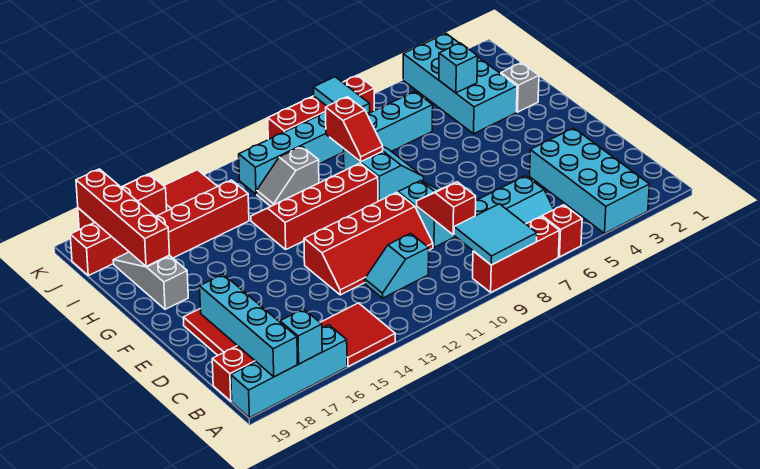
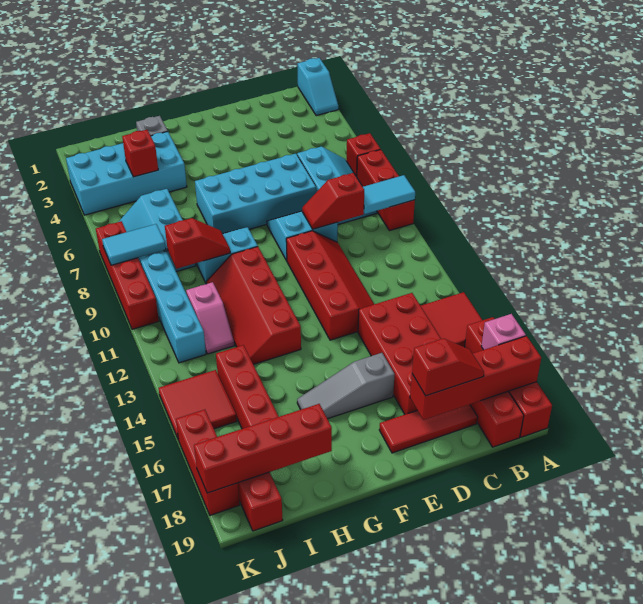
cyan 2x4 brick [530,128,649,233] -> cyan 2x4 brick moved to [195,154,316,234]
cyan 2x2 tile [454,204,537,265] -> cyan 1x2 tile [363,175,415,214]
cyan 1x4 brick [231,325,347,418] -> red 1x4 brick [465,317,552,437]
cyan 1x1 brick [280,309,322,364] -> pink 1x1 brick [481,314,526,350]
cyan 1x4 brick [200,274,298,377] -> red 1x4 brick [410,336,541,420]
cyan 1x2 slope [365,233,429,298] -> cyan 1x2 slope moved to [297,58,338,116]
none -> red 2x4 brick [358,293,441,414]
none -> red 1x2 slope [412,338,484,396]
grey 1x3 slope [113,252,188,309] -> grey 1x3 slope moved to [297,353,395,419]
cyan 1x1 brick [439,43,478,93] -> red 1x1 brick [122,130,158,177]
grey 1x2 slope [257,146,319,206] -> pink 1x2 slope [186,282,234,354]

